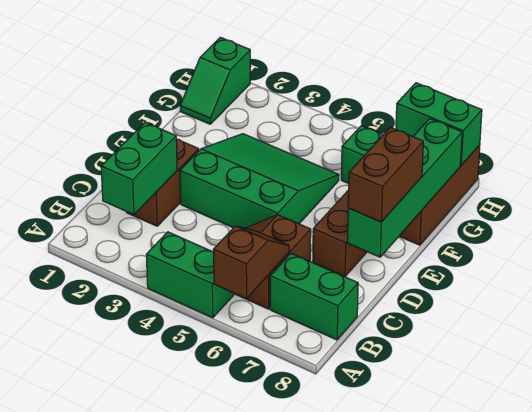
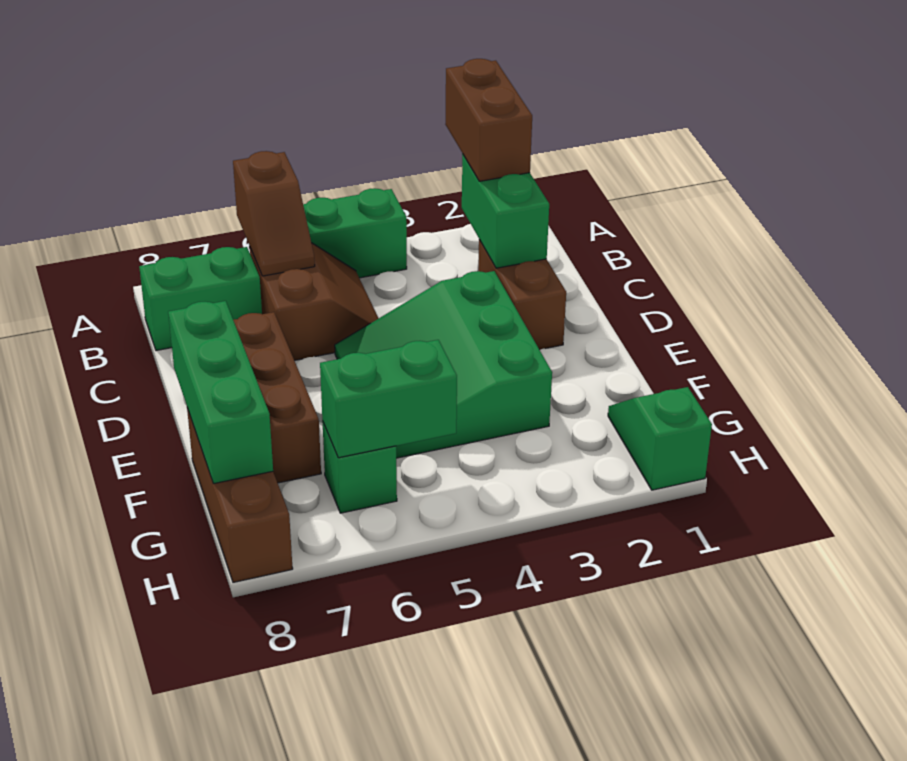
green 3x3 slope [180,134,339,228] -> green 3x3 slope turned to [335,271,552,458]
green 1x4 brick [347,119,462,257] -> green 1x3 brick [168,301,273,484]
brown 1x2 brick [348,127,423,222] -> brown 1x2 brick moved to [445,59,532,181]
green 1x2 brick [396,83,482,165] -> green 1x2 brick moved to [320,340,457,458]

